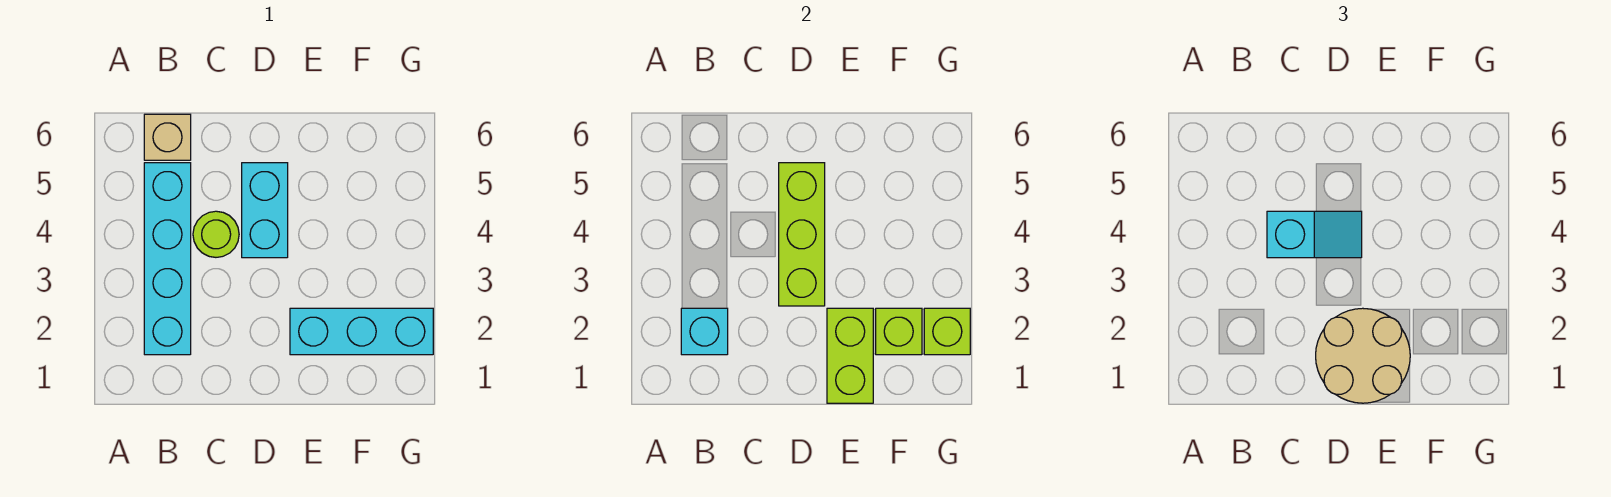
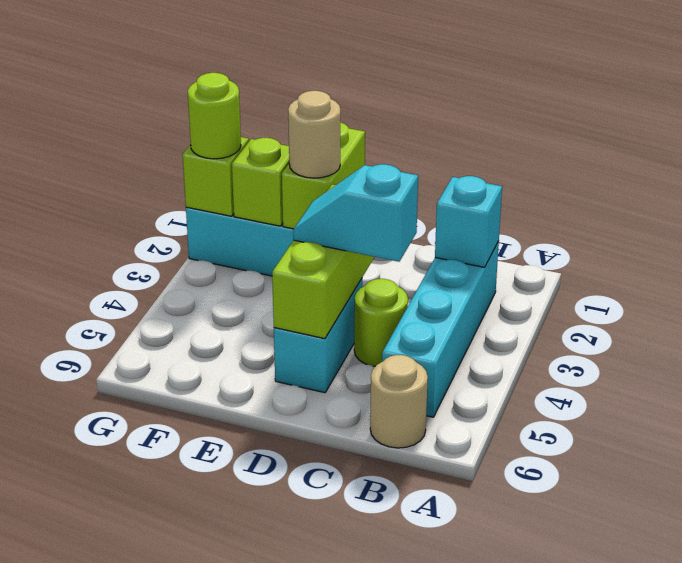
tan 1x1 brick [144,114,191,160] -> tan 1x1 round brick [370,355,428,448]
tan 2x2 round brick [1316,308,1410,403] -> tan 1x1 round brick [288,91,340,178]
none -> lime 1x1 round brick [188,73,241,159]

